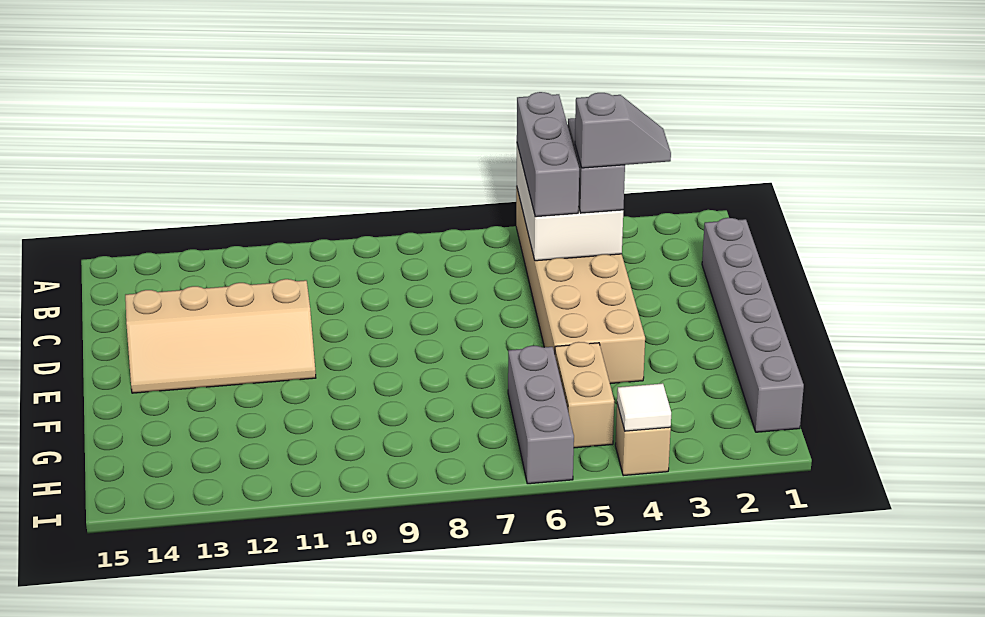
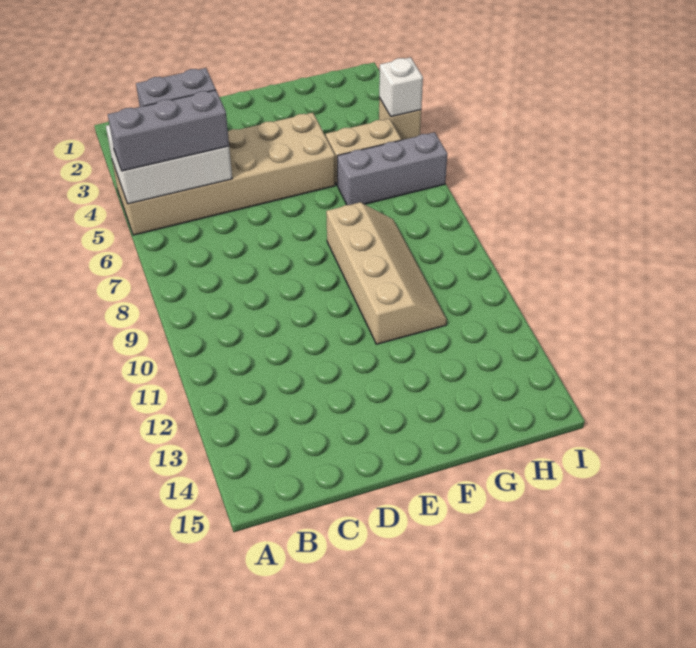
grey 1x6 brick [702,218,804,432] -> none
grey 1x2 slope [575,93,671,168] -> none
tan 2x4 slope [125,279,316,393] -> tan 2x4 slope moved to [326,202,447,344]
white 1x1 tile [617,383,671,431] -> white 1x1 brick [379,57,423,117]

